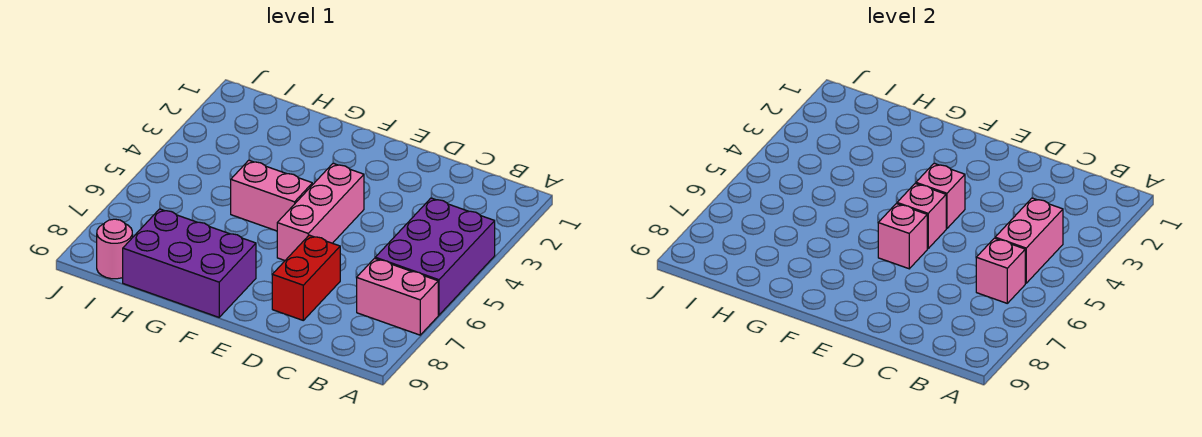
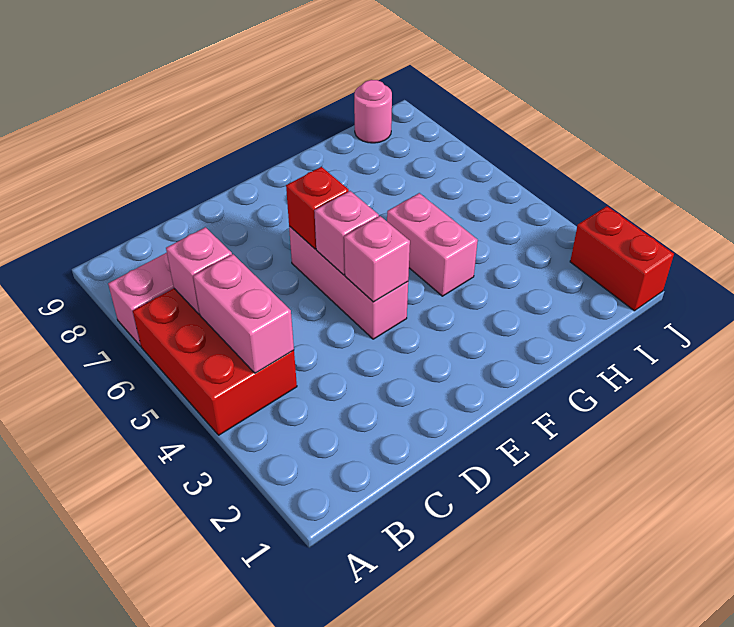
purple 2x3 brick [375,198,495,315] -> red 2x3 brick [133,289,297,435]
red 1x2 brick [272,235,340,320] -> red 1x2 brick moved to [570,206,674,311]
pink 1x1 brick [878,204,927,269] -> red 1x1 brick [286,167,349,249]
pink 1x2 brick [231,160,312,231] -> pink 1x2 brick turned to [387,193,478,296]
purple 2x3 brick [123,209,256,317] -> none

